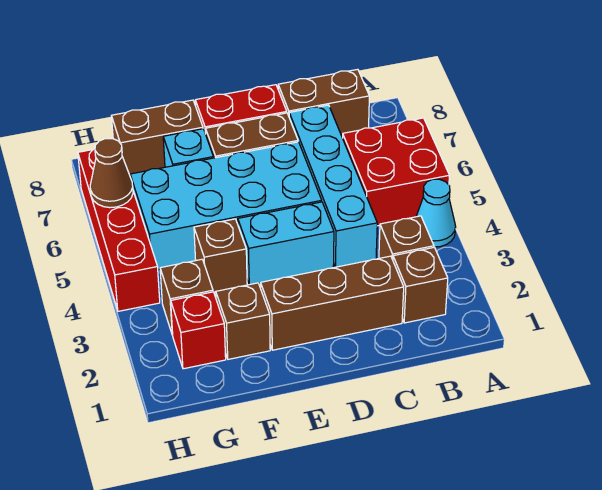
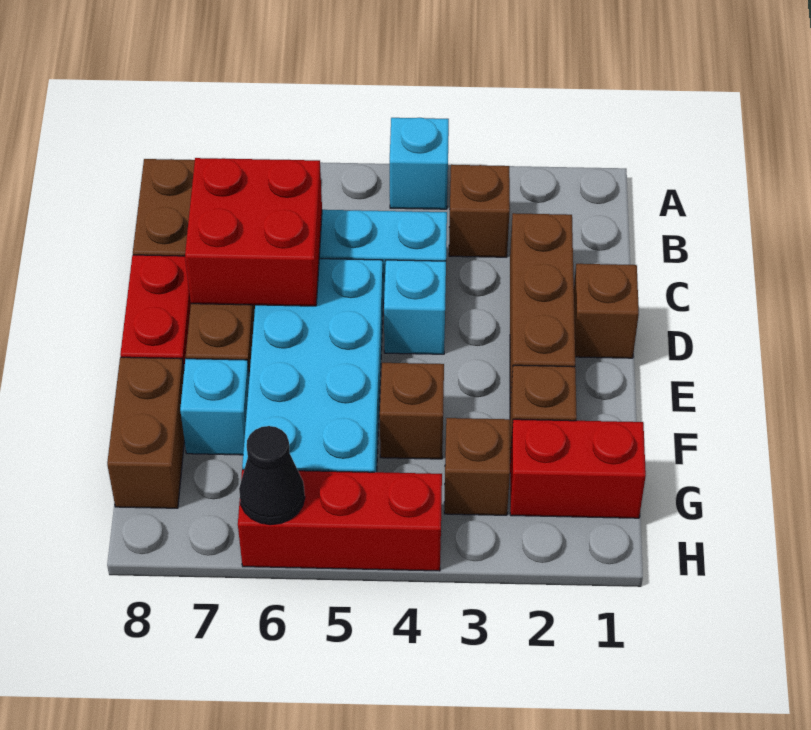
cyan 1x1 cone [416,179,456,247] -> cyan 1x1 brick [390,118,449,209]
red 2x2 brick [343,118,449,226] -> red 2x2 brick moved to [185,158,322,306]
brown 1x1 brick [393,247,448,323] -> brown 1x1 brick moved to [574,264,639,358]
cyan 1x2 brick [238,202,334,285] -> cyan 1x1 brick [384,260,446,354]
red 1x1 brick [171,292,226,369] -> red 1x2 brick [510,419,646,518]
red 1x4 brick [78,149,160,311] -> red 1x3 brick [238,470,442,571]
brown 1x1 cone [90,139,133,208] -> black 1x1 cone [239,426,305,525]

